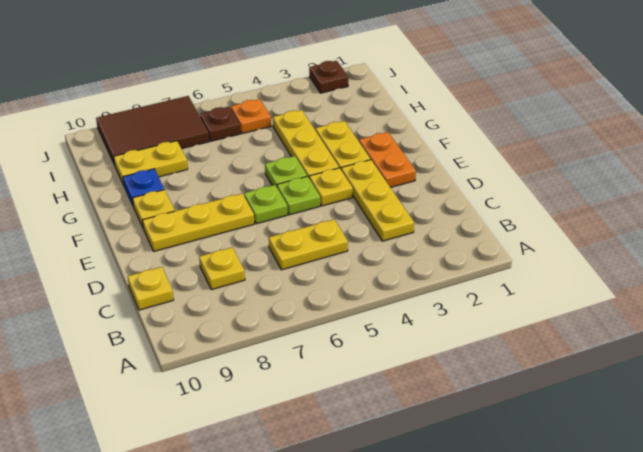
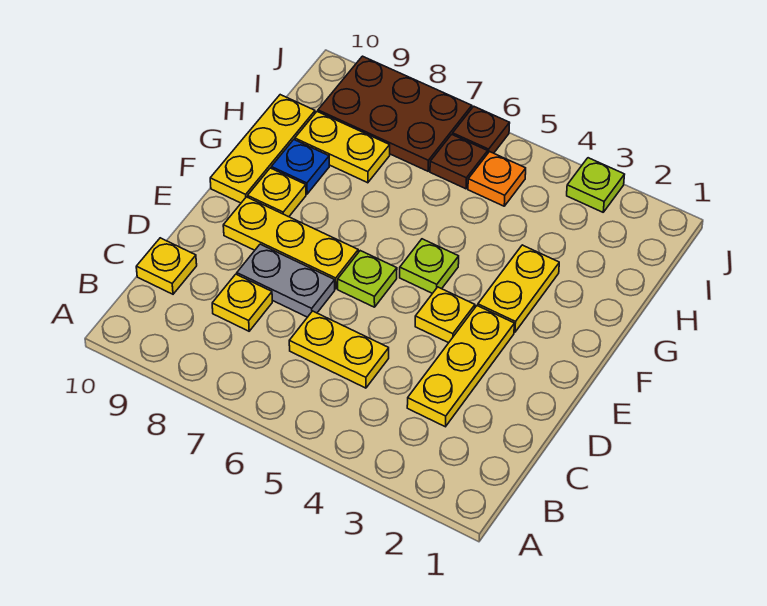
none -> grey 1x2 plate [237,244,335,317]
orange 1x2 plate [359,132,416,187] -> none
lime 1x1 plate [277,176,320,215] -> lime 1x1 plate moved to [567,158,625,212]
yellow 1x3 plate [273,110,339,177] -> yellow 1x3 plate moved to [210,95,315,203]
brown 2x3 tile [96,96,209,165] -> brown 2x3 plate [318,56,472,171]
brown 1x1 plate [309,61,348,93] -> brown 1x1 plate moved to [453,106,510,153]

